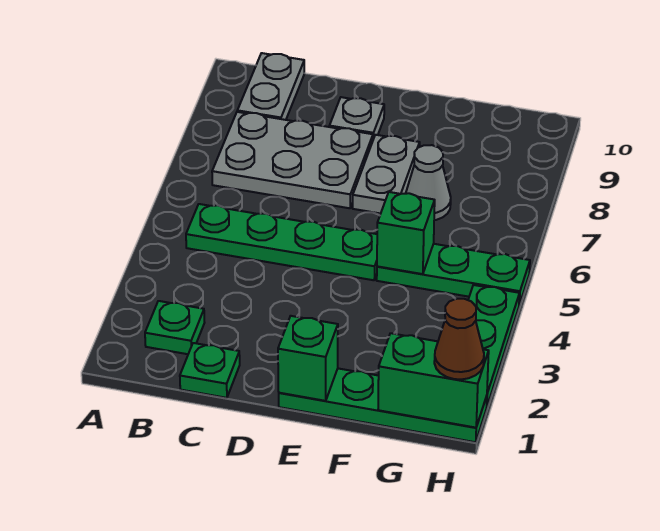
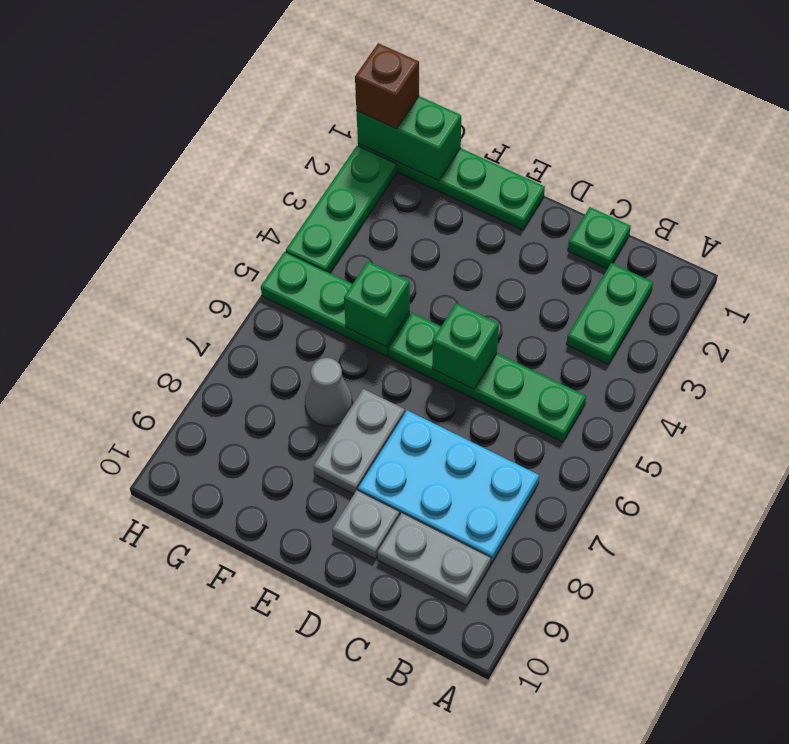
green 1x1 plate [145,301,205,354] -> green 1x2 plate [566,263,653,364]
grey 2x3 plate [212,112,373,208] -> cyan 2x3 plate [358,410,539,563]
grey 1x2 plate [237,53,304,120] -> grey 1x2 plate turned to [377,513,491,605]
green 1x1 brick [278,316,338,401] -> green 1x1 brick moved to [432,303,499,389]
brown 1x1 cone [434,299,484,379] -> brown 1x1 brick [355,43,419,129]

